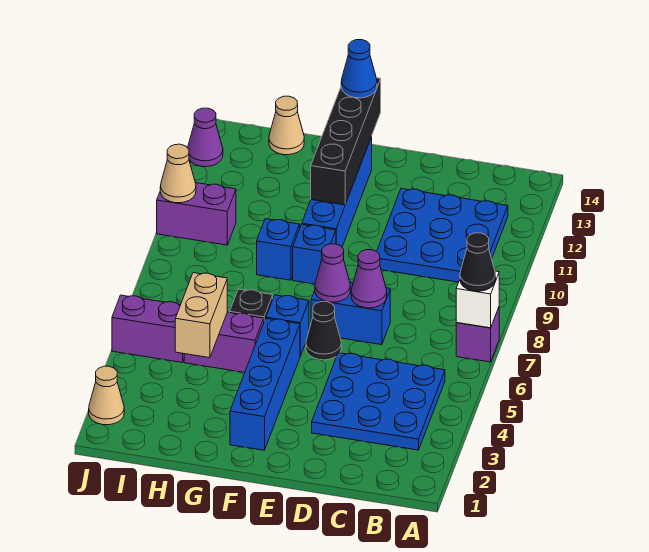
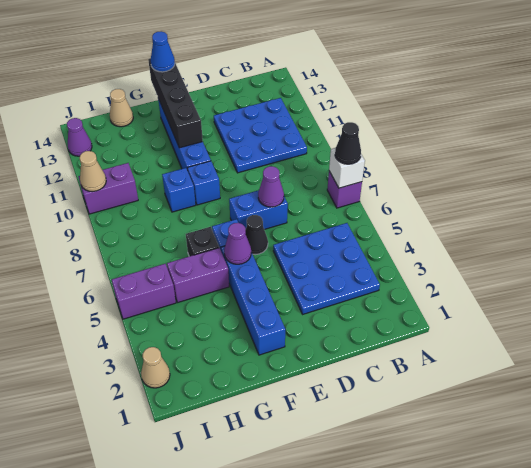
purple 1x1 cone [315,244,350,302] -> purple 1x1 cone moved to [224,223,251,264]
tan 1x2 brick [175,273,227,358] -> none

